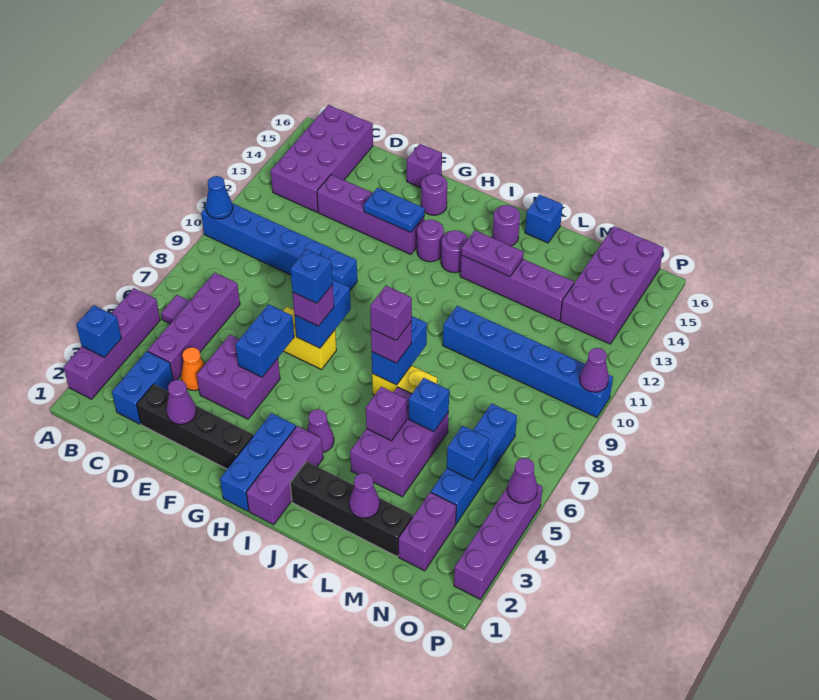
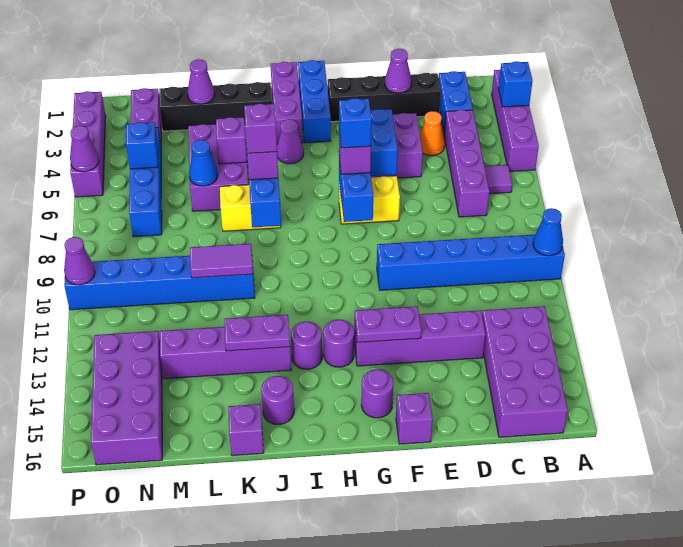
blue 1x2 plate [364,188,425,233] -> purple 1x2 plate [355,306,421,342]
none -> purple 1x2 tile [190,244,253,278]
blue 1x1 brick [525,194,563,243] -> purple 1x1 brick [228,404,264,456]
blue 1x1 brick [409,378,449,432] -> blue 1x1 cone [189,140,218,186]

